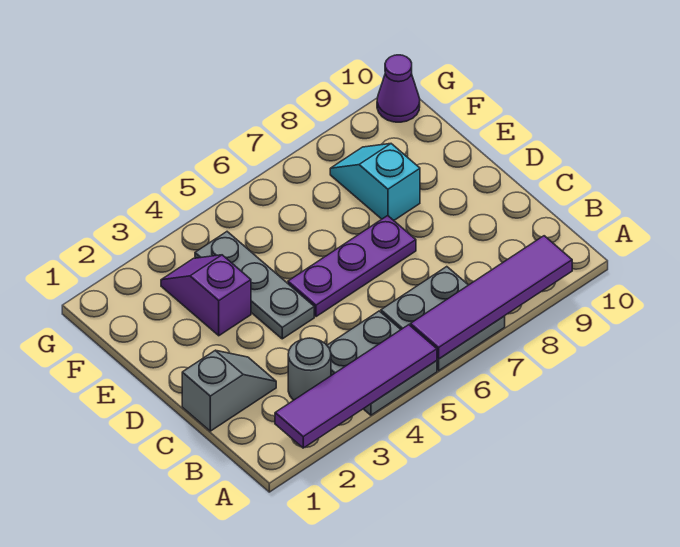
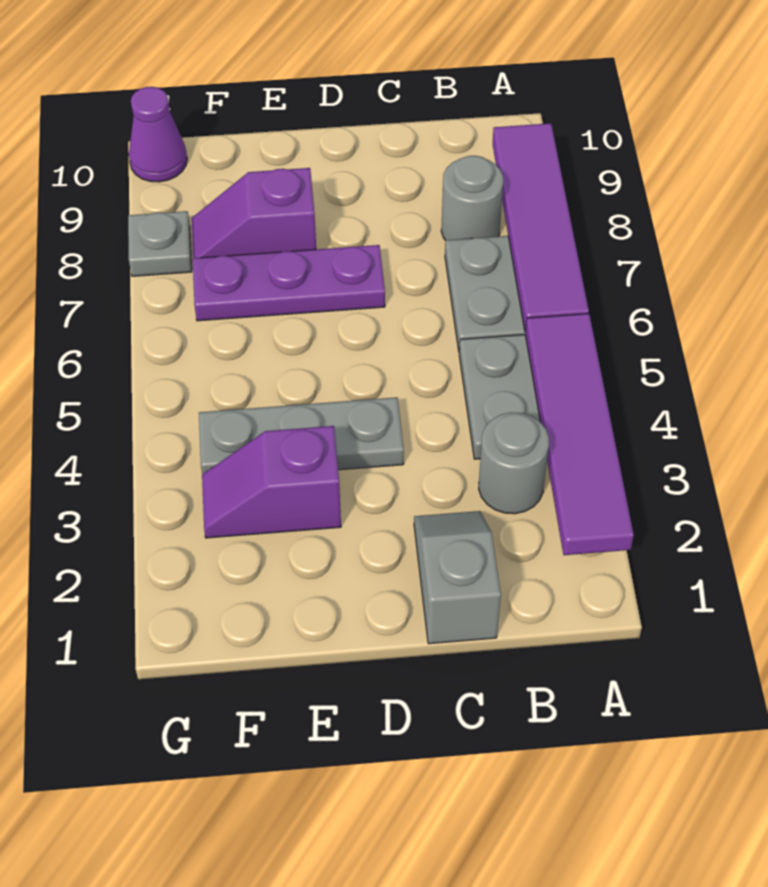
none -> grey 1x1 round brick [441,156,503,240]
purple 1x3 plate [288,216,416,317] -> purple 1x3 plate turned to [193,245,385,321]
cyan 1x2 slope [330,144,420,220] -> purple 1x2 slope [192,168,316,258]
none -> grey 1x1 plate [128,211,192,276]

